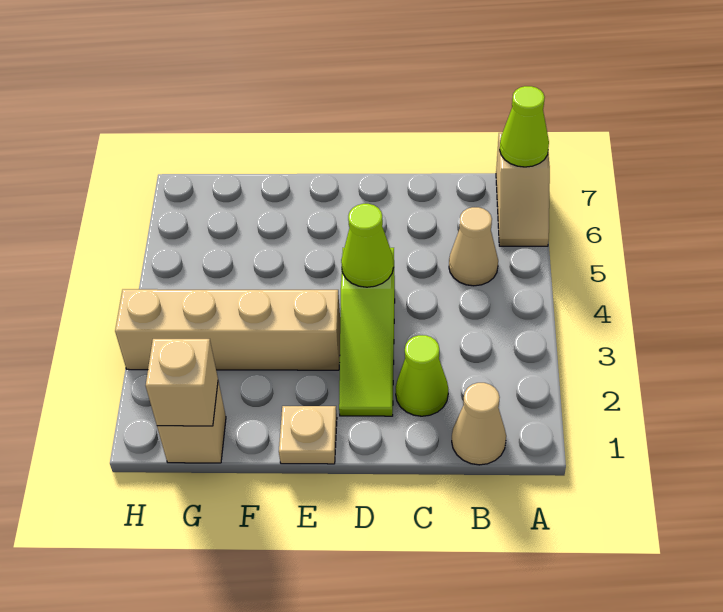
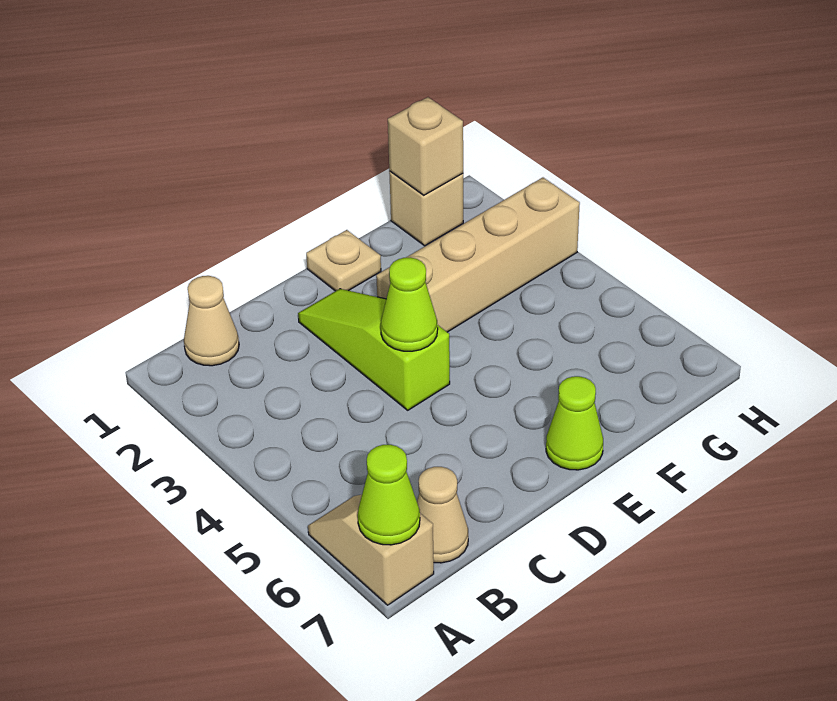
tan 1x1 cone [449,207,498,286] -> tan 1x1 cone moved to [417,467,468,563]
lime 1x1 cone [396,335,448,416] -> lime 1x1 cone moved to [546,376,603,470]

